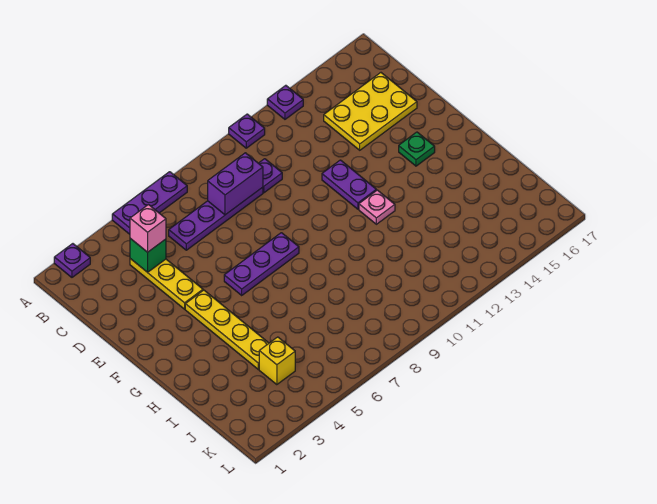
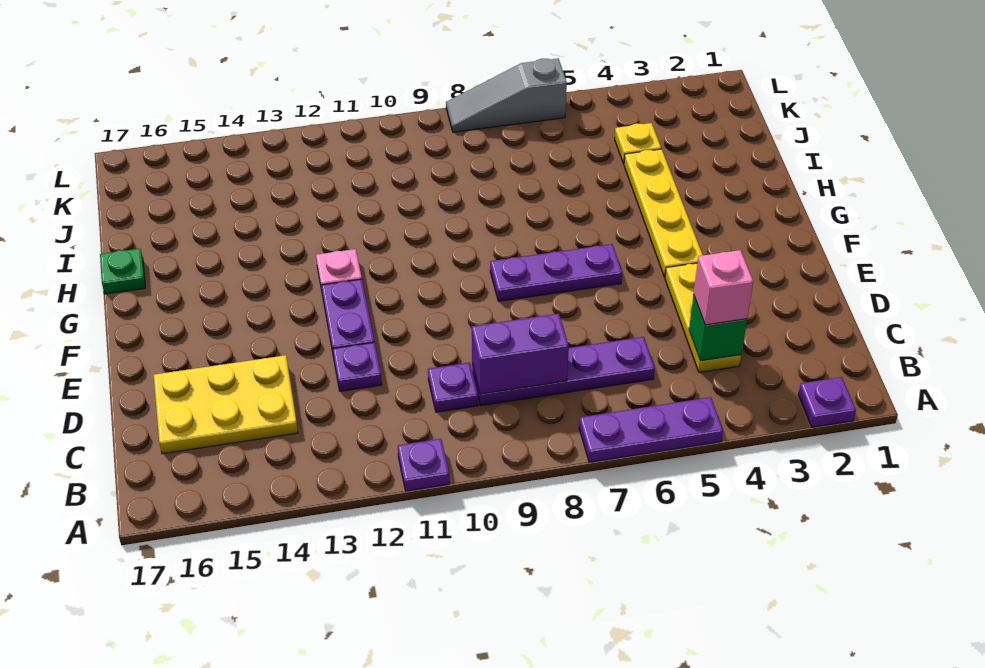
purple 1x1 plate [267,85,303,119] -> purple 1x1 plate moved to [333,342,382,391]
green 1x1 plate [399,132,435,166] -> green 1x1 plate moved to [100,249,145,294]
yellow 1x1 brick [259,337,295,385] -> yellow 1x1 plate [615,123,661,164]
none -> grey 1x3 slope [446,59,567,132]

